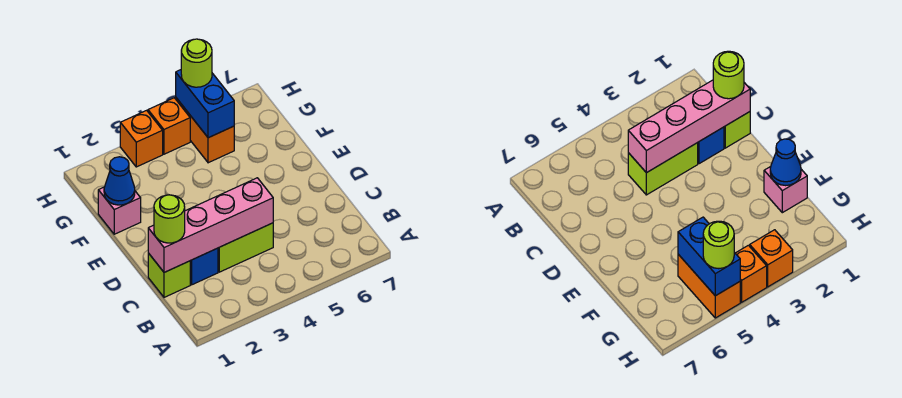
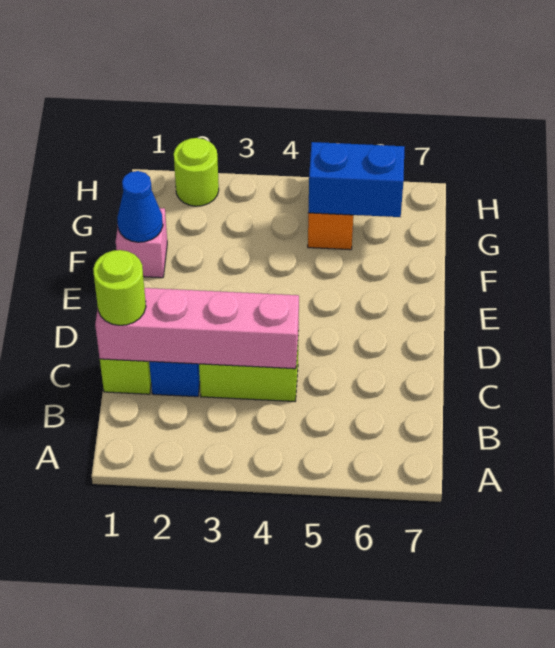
blue 1x2 brick [176,70,234,138] -> blue 1x2 brick turned to [308,142,405,217]
orange 1x1 brick [120,110,163,167] -> none
orange 1x1 brick [148,98,190,154] -> none
lime 1x1 round brick [181,39,212,87] -> lime 1x1 round brick moved to [174,138,219,206]

